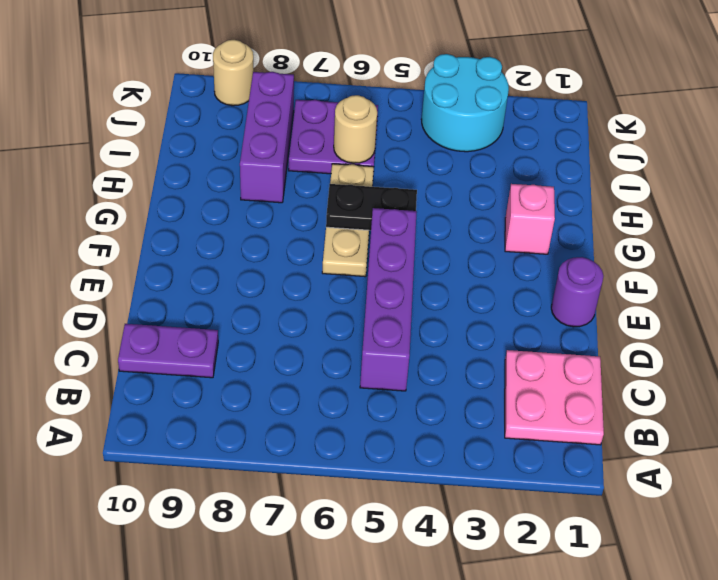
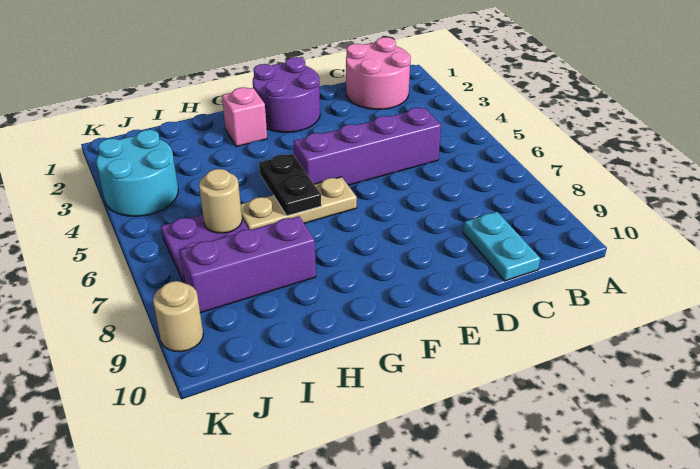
pink 2x2 plate [505,350,604,445] -> pink 2x2 round brick [346,37,411,109]
purple 1x2 plate [118,324,218,378] -> cyan 1x2 plate [464,212,540,281]
purple 1x1 round brick [551,257,603,327] -> purple 2x2 round brick [253,57,320,132]

